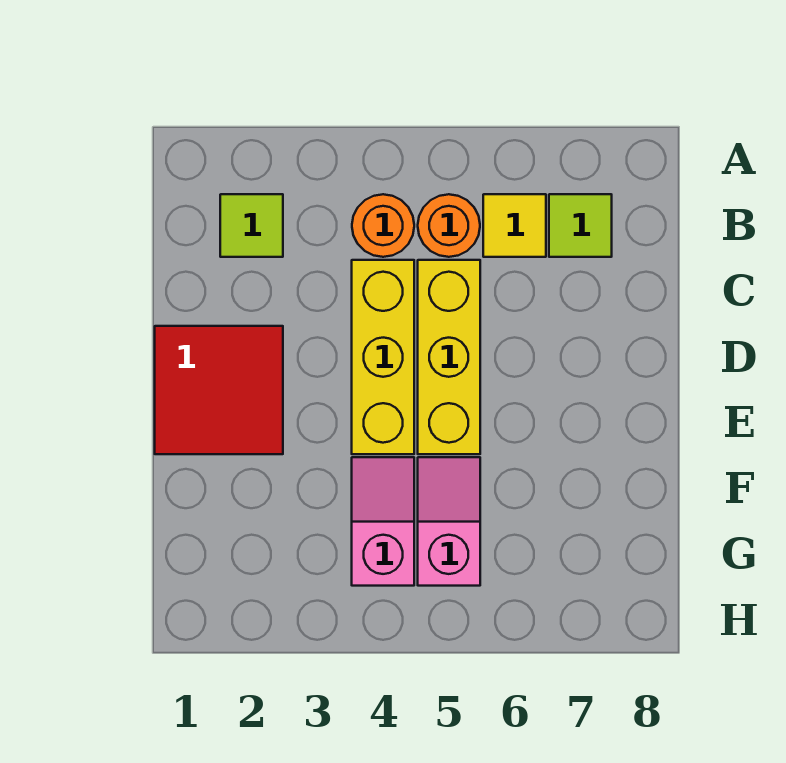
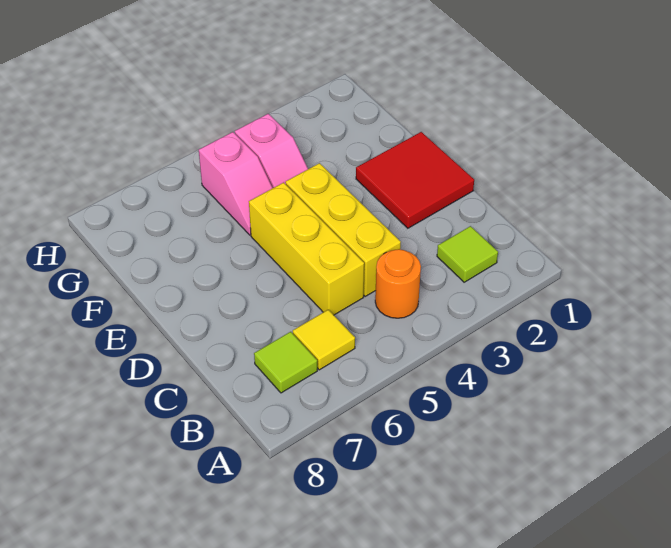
orange 1x1 round brick [418,194,480,257] -> none

